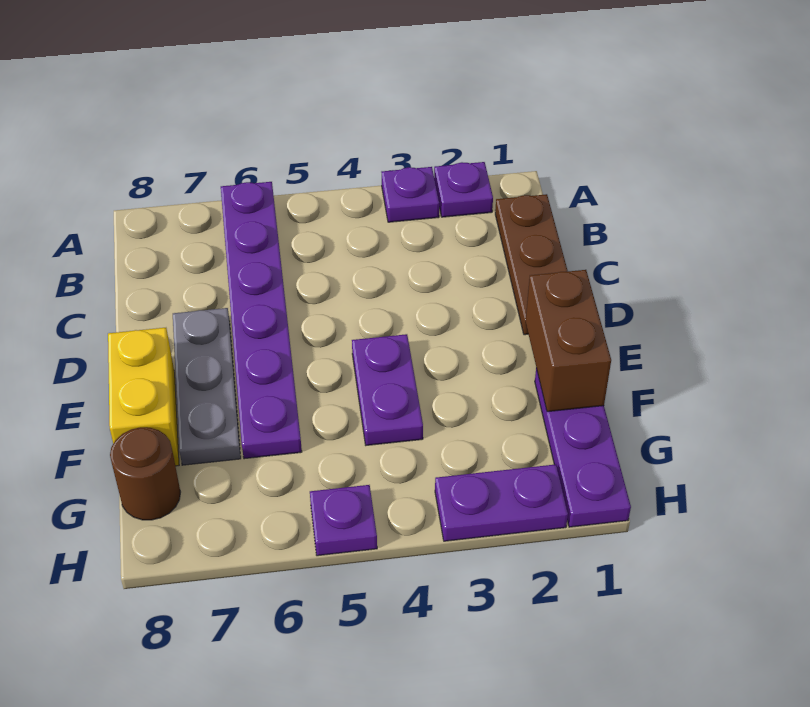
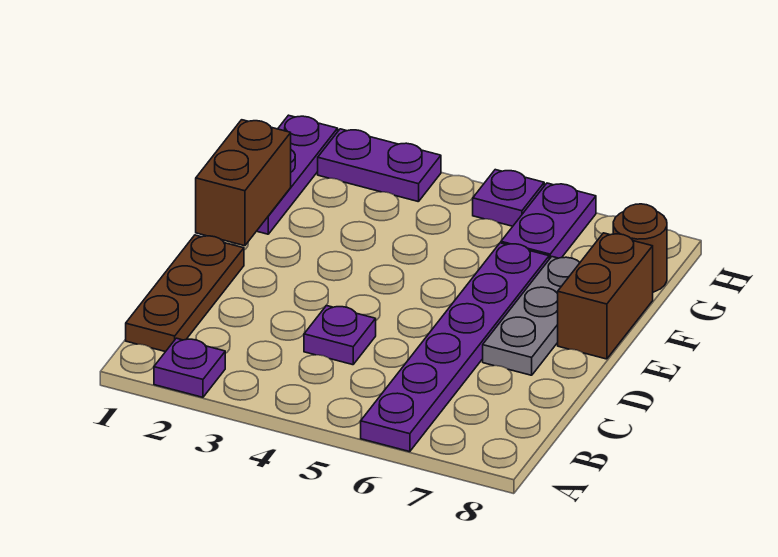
purple 1x1 plate [382,167,439,222] -> purple 1x1 plate moved to [304,306,376,365]
purple 1x2 plate [352,334,423,445] -> purple 1x2 plate moved to [501,183,596,259]
yellow 1x2 brick [108,328,179,466] -> brown 1x2 brick [558,233,653,359]

